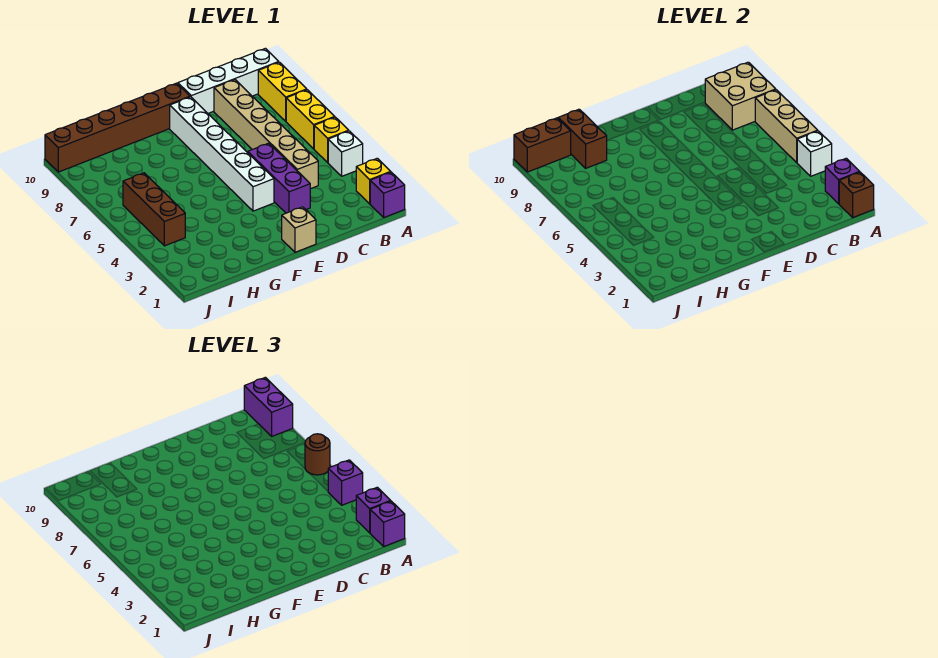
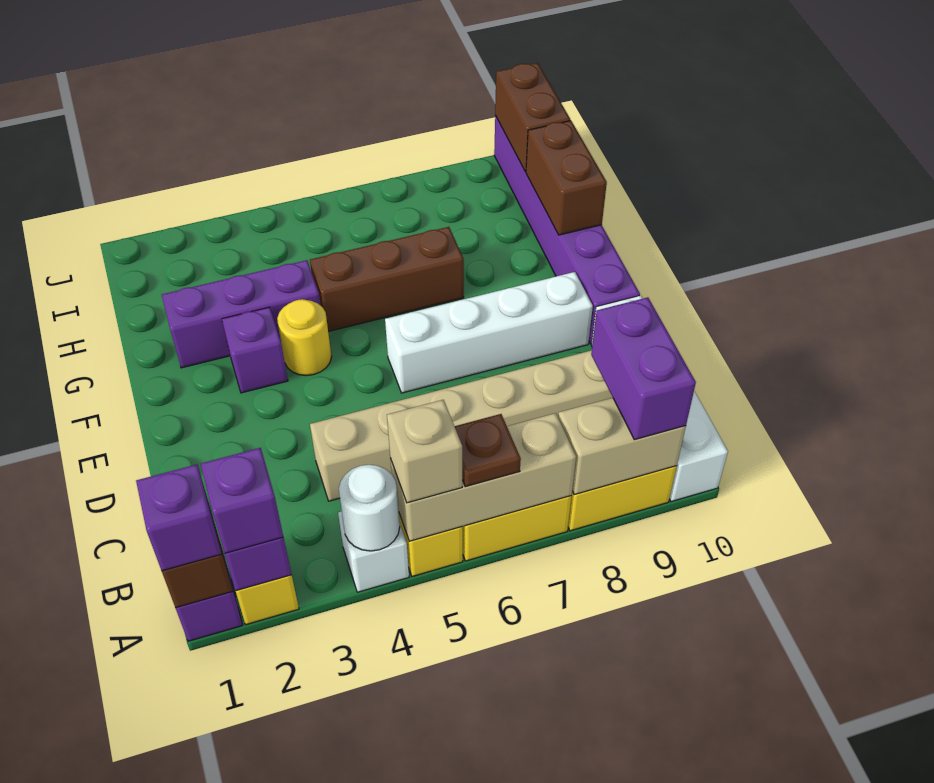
white 1x1 brick [797,131,832,176] -> white 1x1 round brick [339,465,400,551]
purple 1x1 brick [328,460,363,505] -> purple 1x1 brick moved to [222,307,288,393]
brown 1x1 round brick [305,434,330,475] -> brown 1x1 plate [455,414,521,487]
tan 2x2 brick [705,62,776,130] -> tan 1x2 brick [558,398,686,494]
purple 1x2 brick [244,377,293,436] -> purple 1x2 brick turned to [591,297,696,440]
purple 1x3 brick [248,143,310,213] -> purple 1x3 brick moved to [162,260,321,368]
tan 1x1 brick [282,207,316,252] -> tan 1x1 brick moved to [387,400,462,503]
white 1x6 brick [170,97,274,211] -> white 1x4 brick [385,272,593,393]
brown 1x6 brick [45,83,190,172] -> purple 1x6 brick [494,116,640,344]
none -> yellow 1x1 round brick [277,299,332,376]
brown 1x2 brick [558,109,607,168] -> brown 1x2 brick turned to [526,121,607,235]
brown 1x3 brick [123,173,185,246] -> brown 1x3 brick moved to [310,227,464,332]

